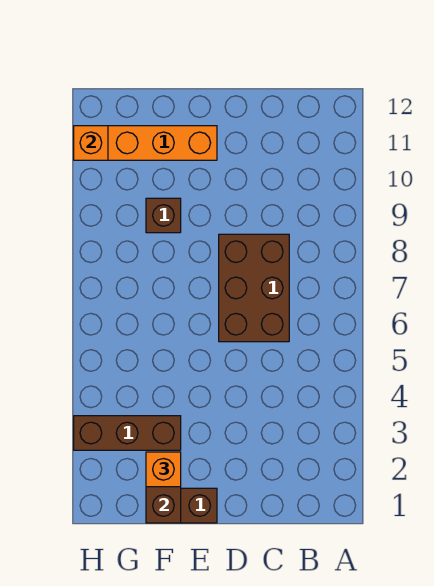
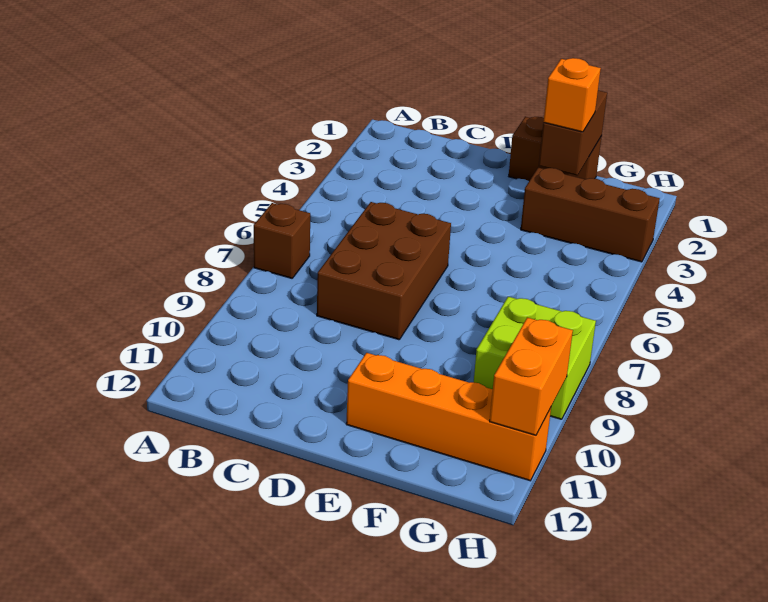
brown 1x1 brick [146,198,181,233] -> brown 1x1 brick moved to [254,203,310,278]
none -> lime 2x2 brick [474,297,596,419]
orange 1x1 brick [74,126,108,160] -> orange 1x2 brick [490,318,573,435]

